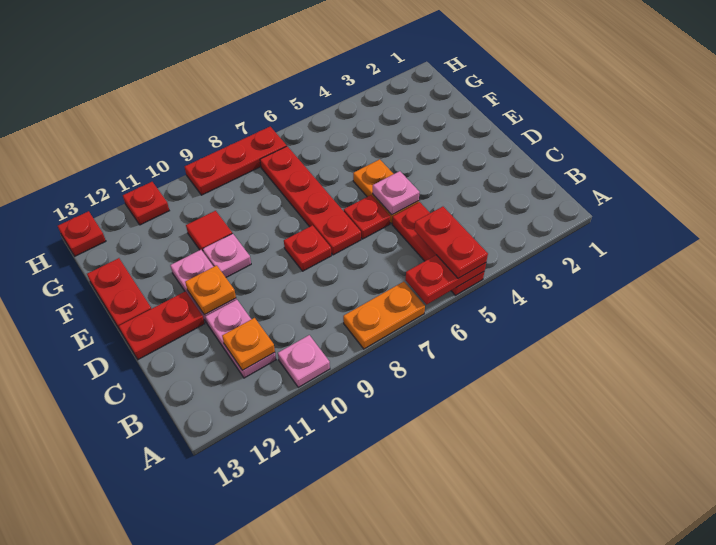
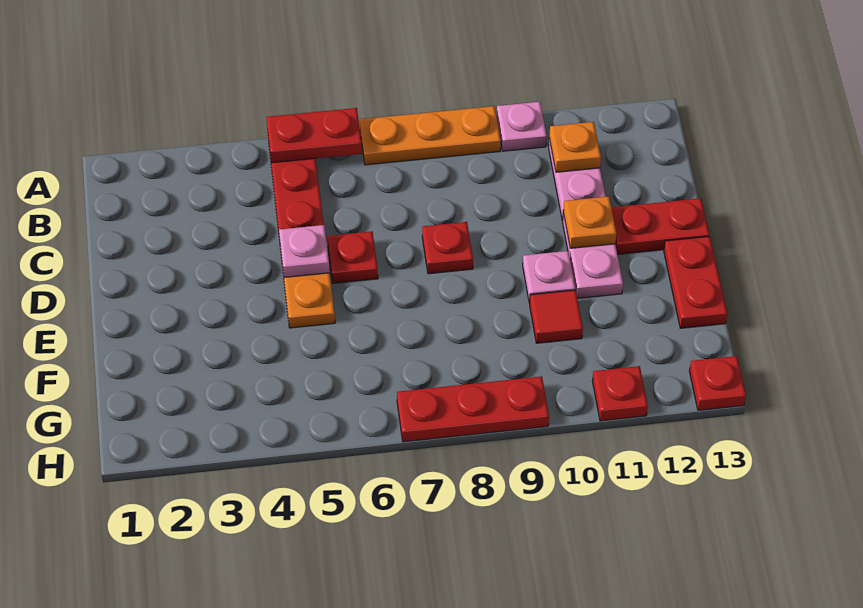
red 1x2 plate [414,207,488,278] -> none
orange 1x2 plate [343,282,425,349] -> orange 1x3 plate [360,106,501,165]
red 1x4 plate [260,146,361,255] -> none

